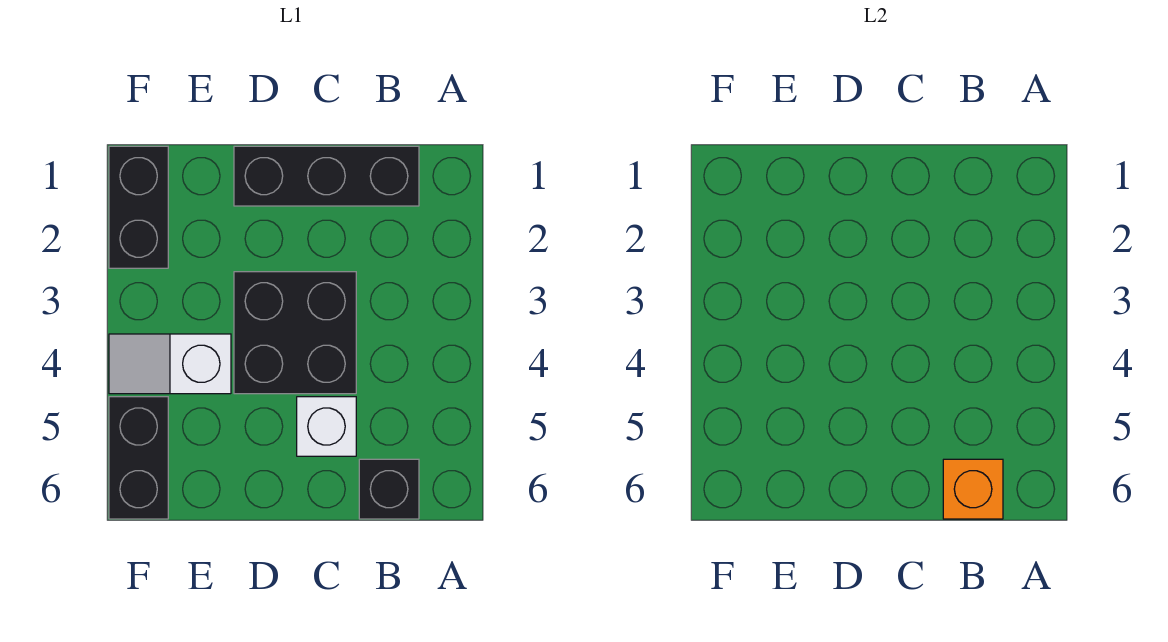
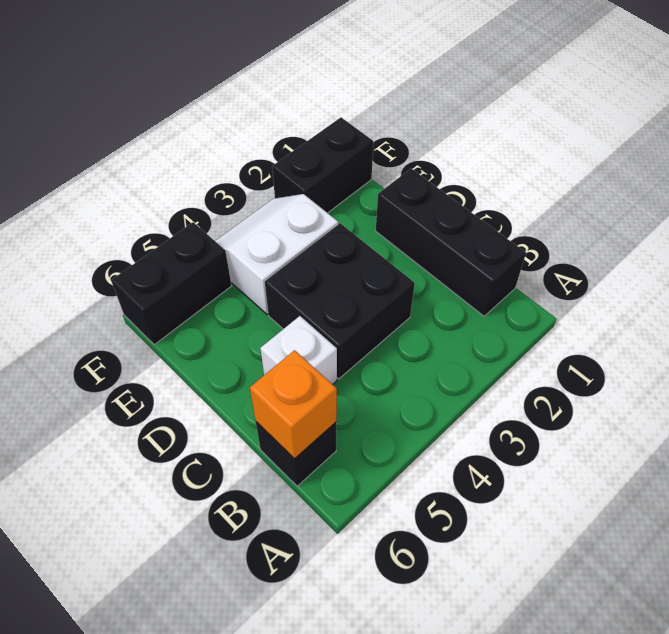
white 1x2 slope [109,334,231,394] -> white 2x2 slope [215,194,338,314]

